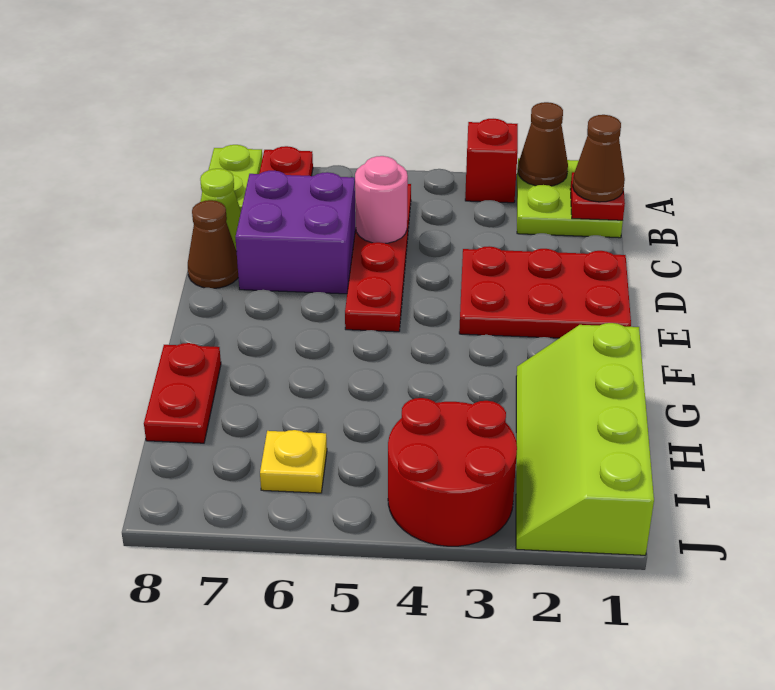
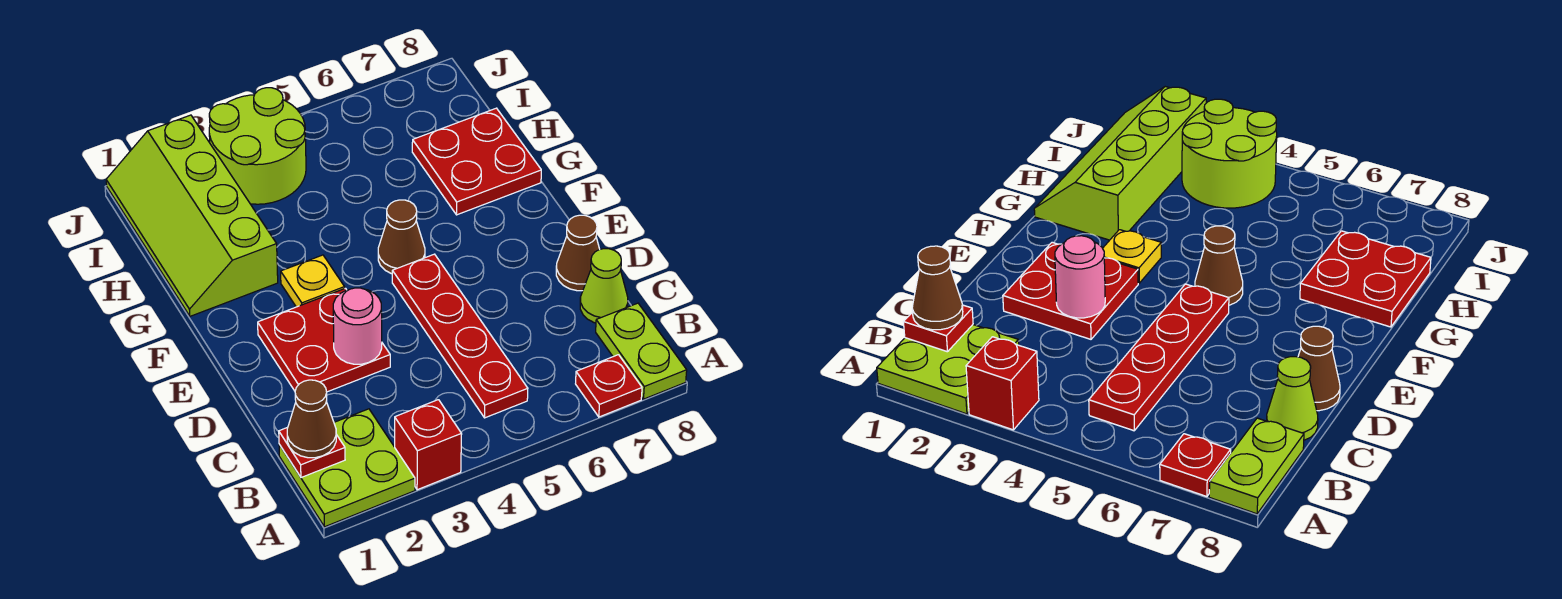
brown 1x1 cone [518,102,568,186] -> brown 1x1 cone moved to [378,200,425,274]
pink 1x1 round brick [355,156,408,243] -> pink 1x1 round brick moved to [333,288,382,364]
purple 2x2 brick [235,171,355,294] -> none
red 2x3 plate [459,246,631,338] -> red 2x2 plate [258,288,390,392]
lime 2x4 slope [516,323,654,555] -> lime 2x4 slope turned to [106,115,278,316]
red 1x2 plate [144,343,221,443] -> red 2x2 plate [412,108,541,215]
red 2x2 round brick [388,398,517,546] -> lime 2x2 round brick [209,88,306,204]
yellow 1x1 plate [260,430,327,493] -> yellow 1x1 plate moved to [281,255,345,307]

